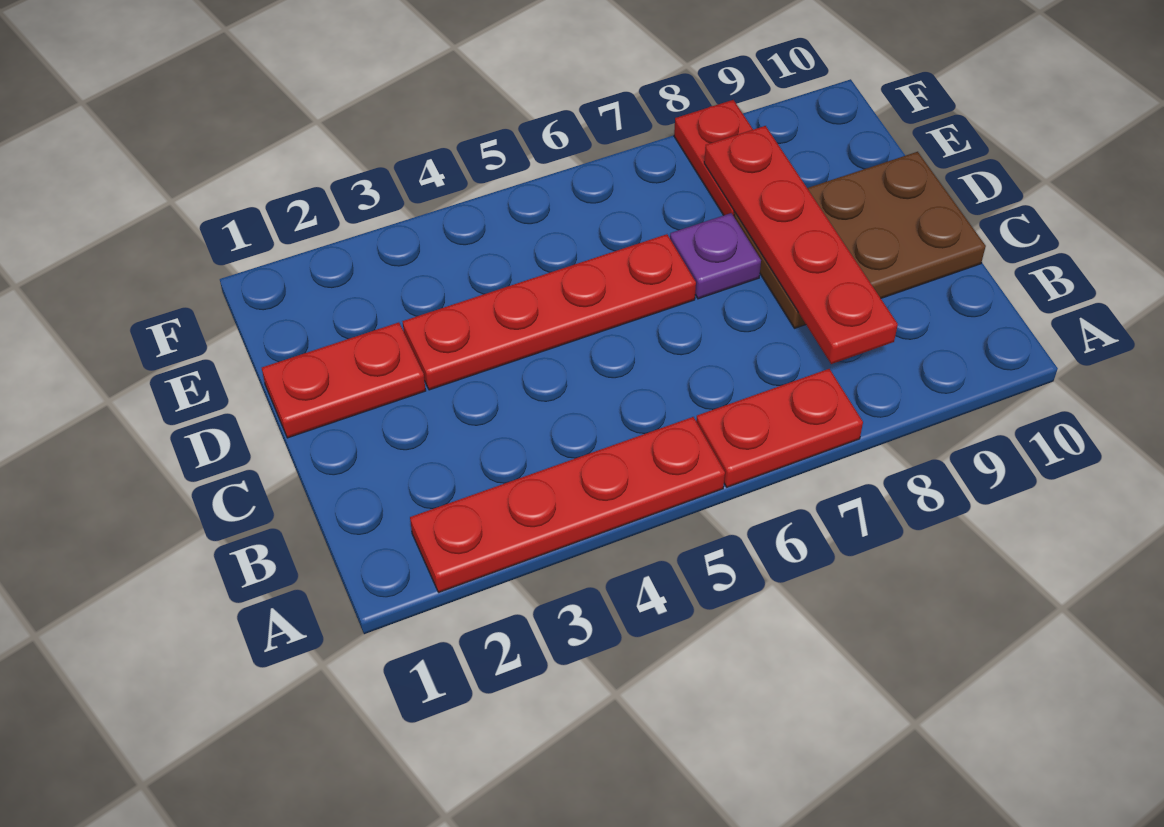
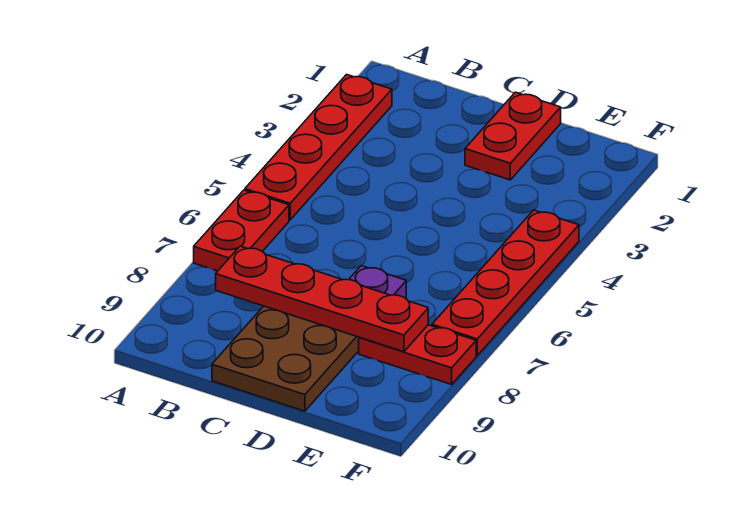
red 1x4 plate [402,234,696,390] -> red 1x4 plate moved to [432,210,579,355]

